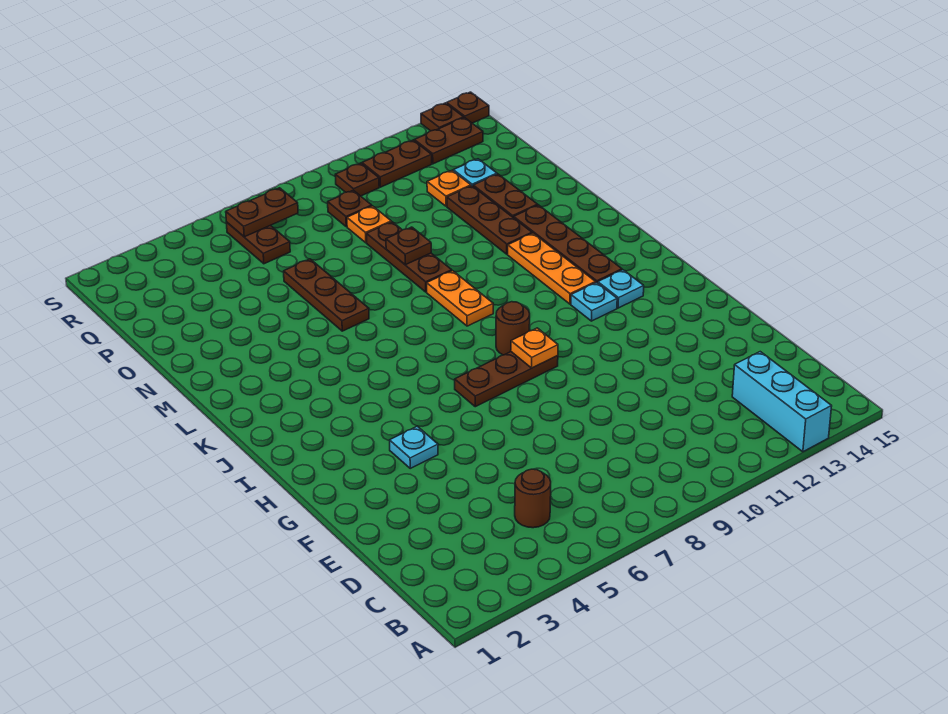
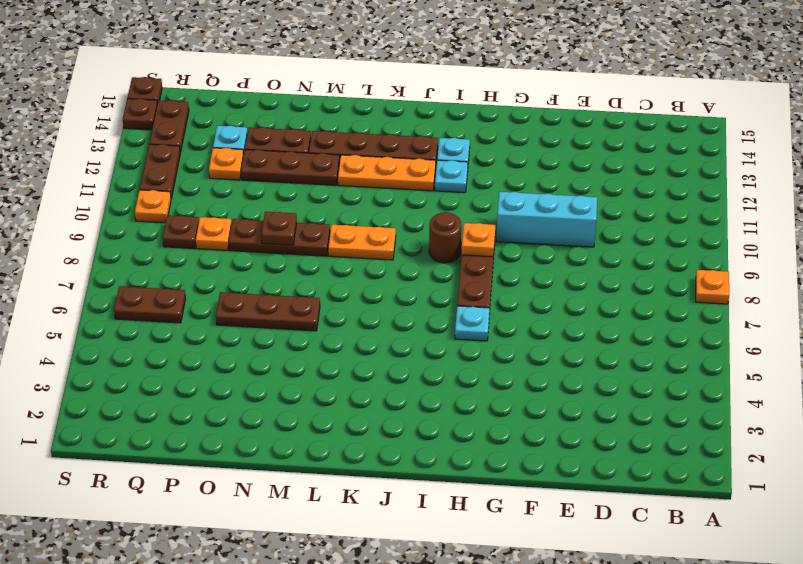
none -> orange 1x1 plate [696,270,729,304]
cyan 1x3 brick [732,352,832,452] -> cyan 1x3 brick moved to [496,192,597,247]
brown 1x1 round brick [515,469,551,528] -> none
cyan 1x1 plate [390,426,438,468] -> cyan 1x1 plate moved to [455,306,490,341]
brown 1x2 plate [226,188,298,237] -> none
brown 1x1 plate [335,163,379,196] -> orange 1x1 plate [135,190,171,223]

